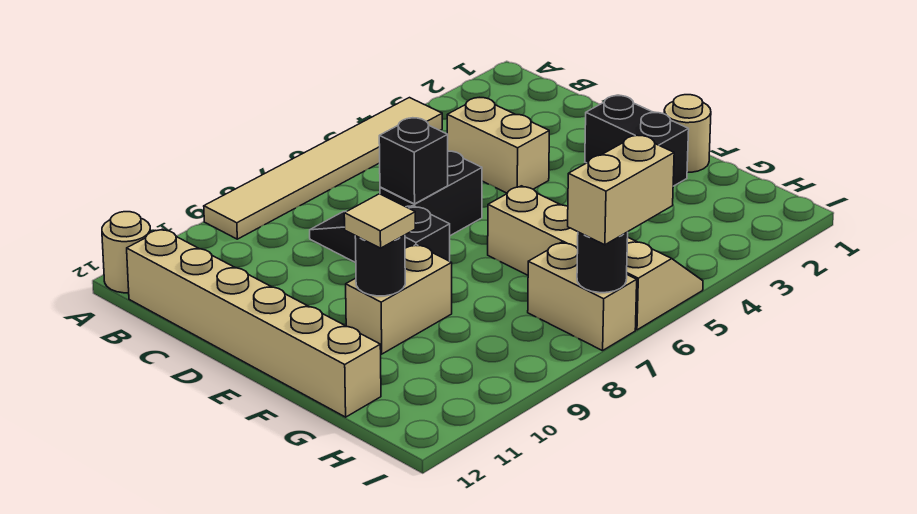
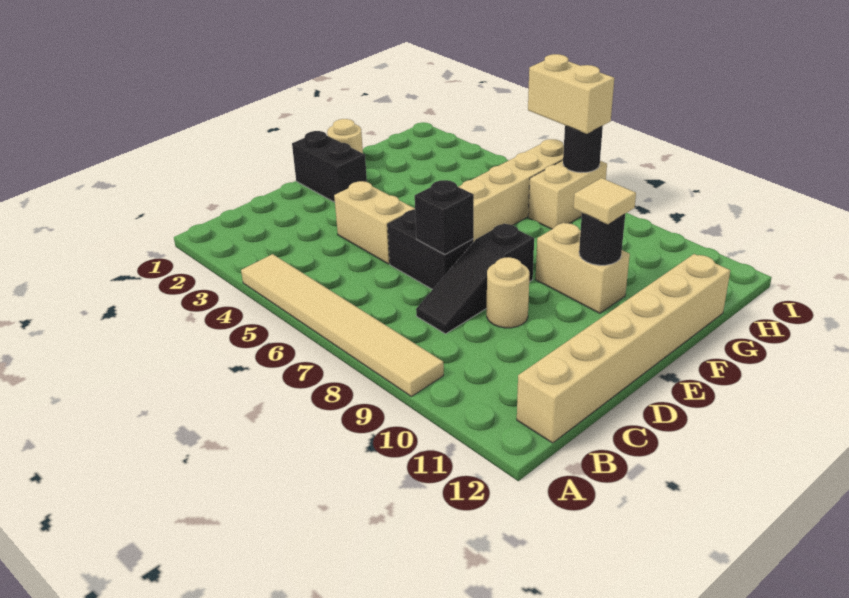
tan 1x1 round brick [102,212,151,293] -> tan 1x1 round brick moved to [487,257,530,328]
tan 1x2 brick [447,98,549,193] -> tan 1x2 brick turned to [334,181,415,264]
black 1x2 brick [585,96,689,186] -> black 1x2 brick turned to [292,131,367,202]

